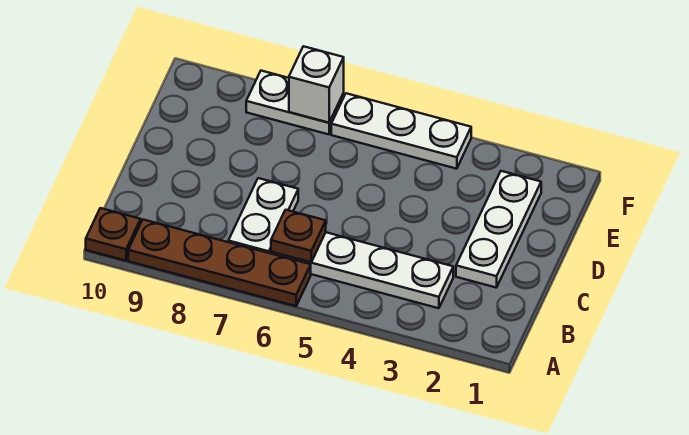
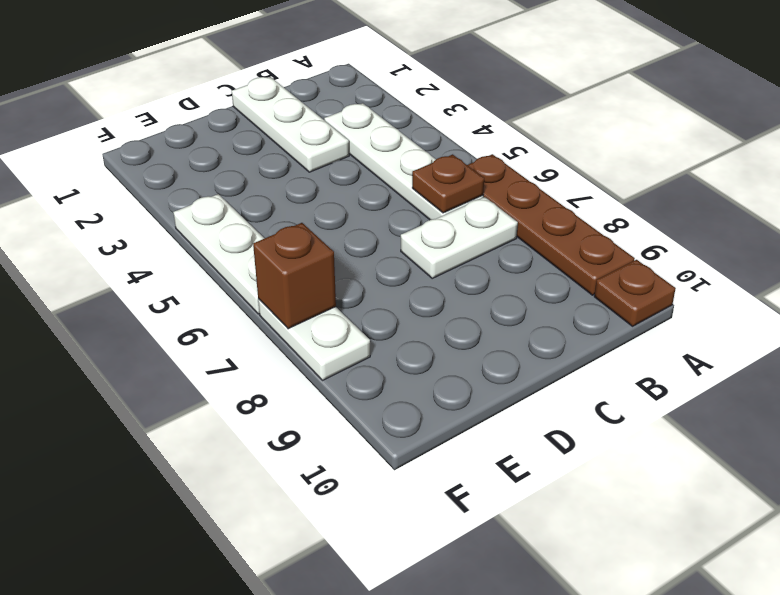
white 1x3 plate [456,171,541,288] -> white 1x3 plate turned to [232,77,349,172]
white 1x1 brick [289,46,344,123] -> brown 1x1 brick [253,223,336,329]

